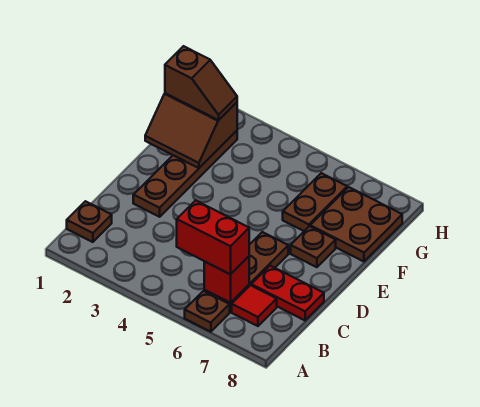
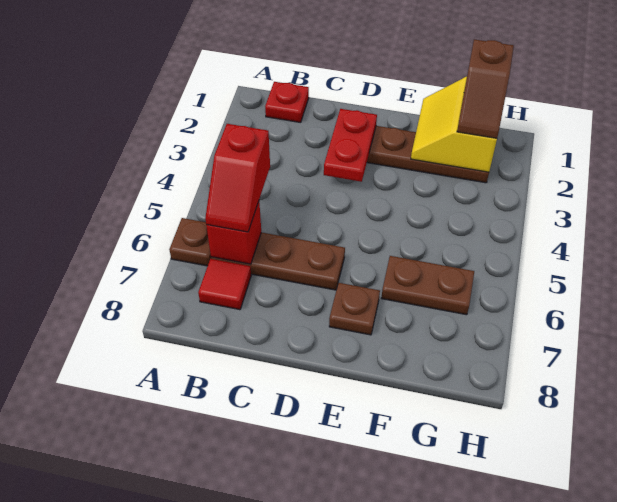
brown 1x1 plate [67,201,112,242] -> red 1x1 plate [265,82,309,123]
red 1x2 brick [177,200,249,274] -> red 1x2 slope [205,124,270,232]
red 1x2 plate [251,266,324,320] -> red 1x2 plate moved to [324,109,377,182]
brown 2x2 slope [145,93,237,168] -> yellow 2x2 slope [411,77,497,172]
brown 2x2 plate [310,187,402,262] -> none

